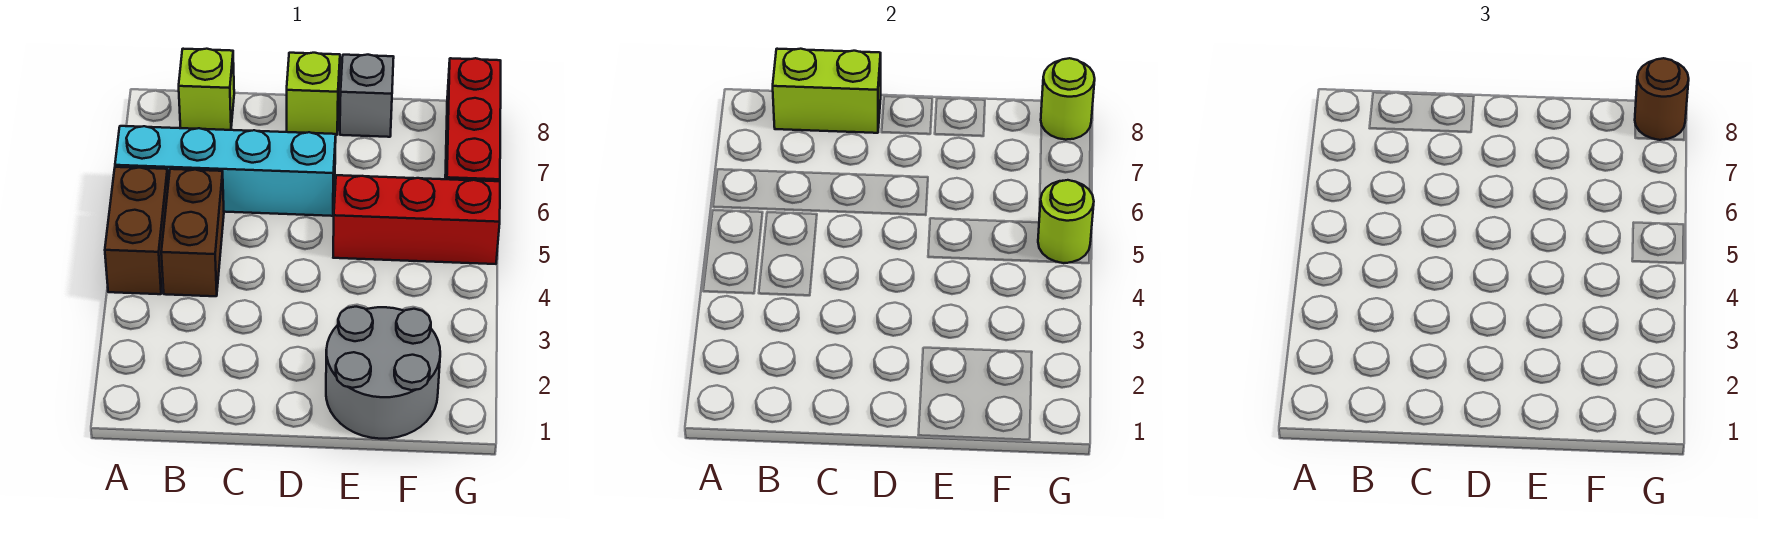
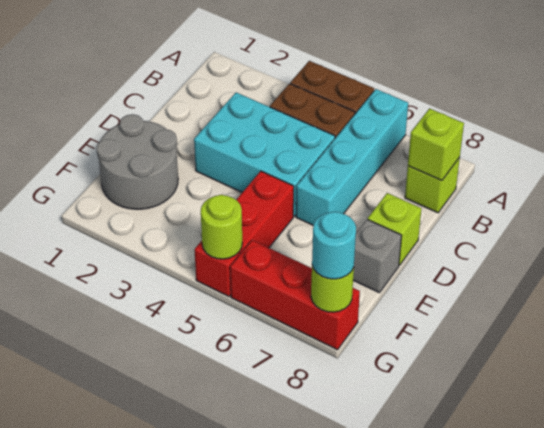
lime 1x2 brick [773,49,881,133] -> lime 1x1 brick [408,108,464,181]
none -> cyan 2x3 brick [194,92,335,216]
brown 1x1 round brick [1635,58,1689,140] -> cyan 1x1 round brick [312,212,356,279]

